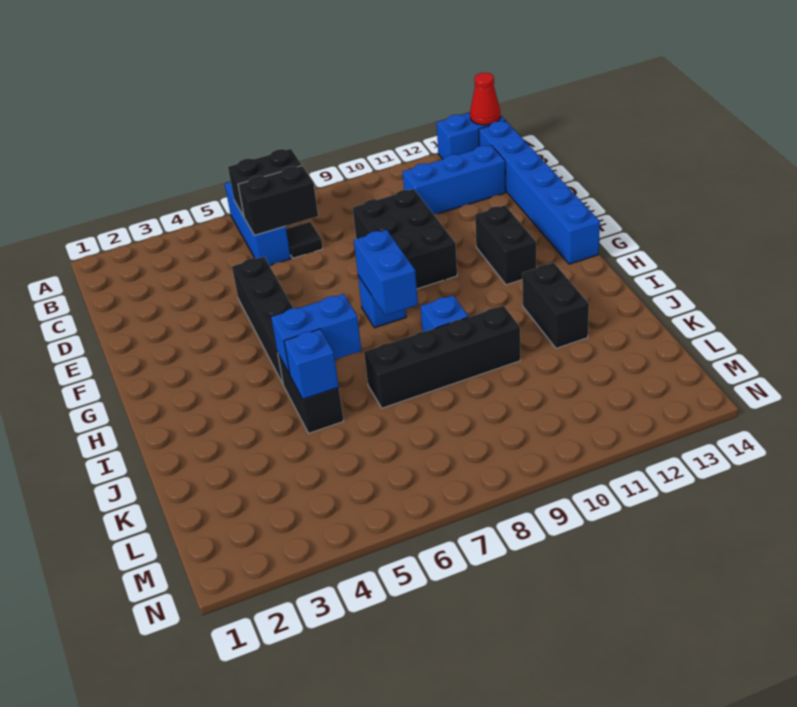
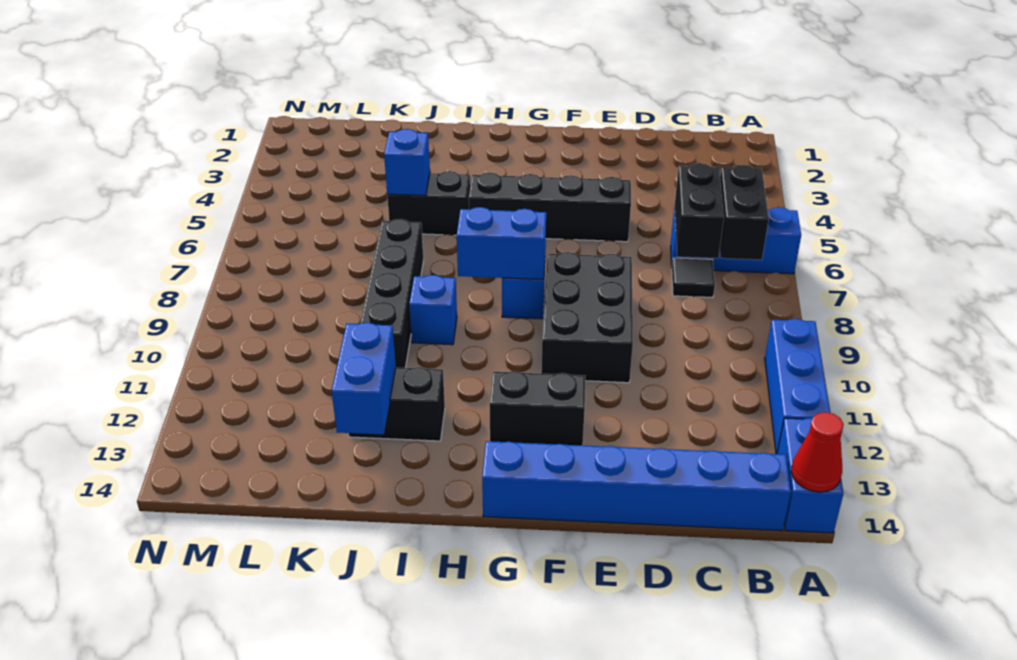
blue 1x3 brick [403,145,506,214] -> blue 1x3 brick moved to [765,319,830,454]
black 2x3 brick [353,189,457,289] -> black 2x3 brick turned to [541,252,633,383]
blue 1x2 brick [271,294,361,375] -> blue 1x2 brick moved to [332,322,396,435]

